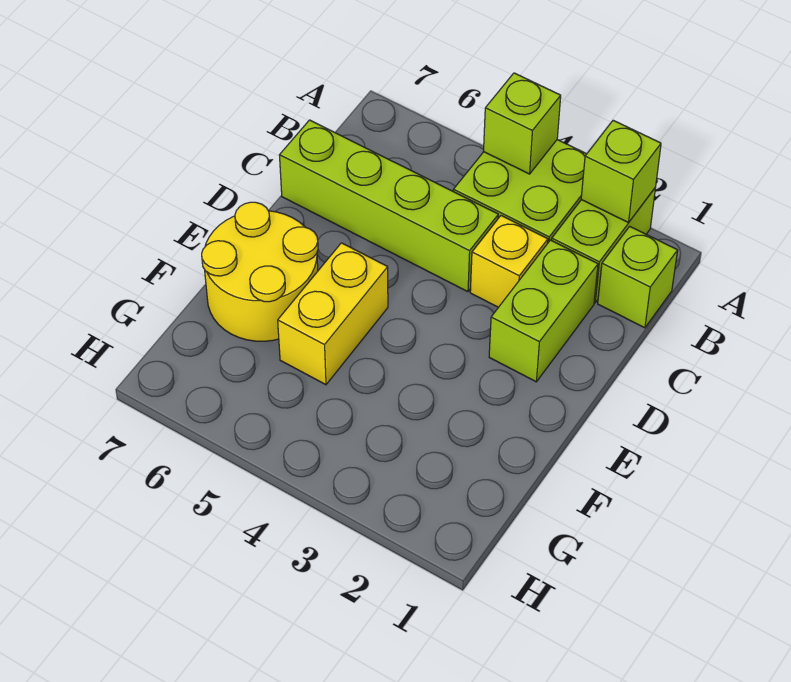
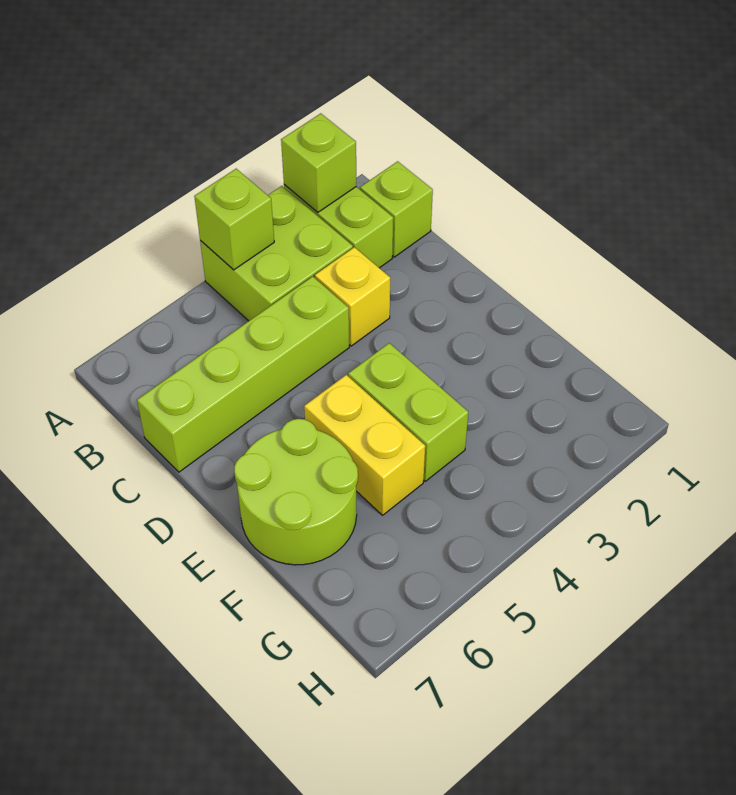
lime 1x2 brick [489,240,598,382] -> lime 1x2 brick moved to [348,343,468,481]
yellow 2x2 round brick [202,202,318,341] -> lime 2x2 round brick [234,419,358,565]

